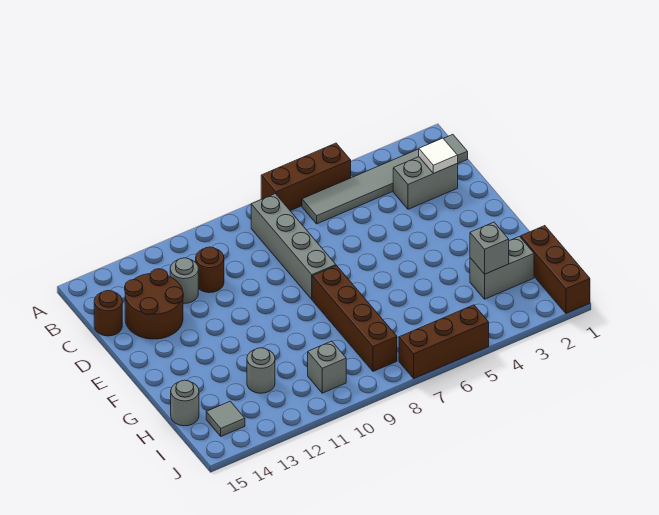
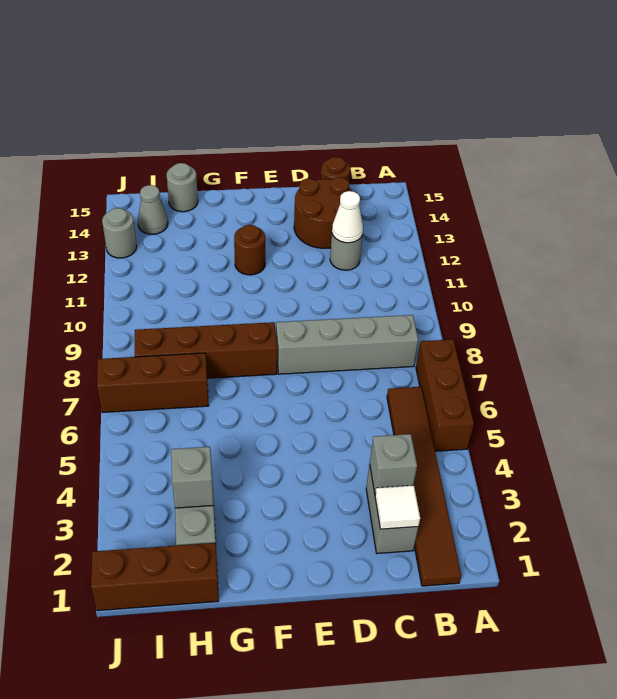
grey 1x6 tile [302,135,468,224] -> brown 1x6 tile [387,387,461,586]
brown 1x1 round brick [196,247,224,293] -> brown 1x1 round brick moved to [234,225,265,275]
none -> white 1x1 cone [332,191,363,243]
grey 1x1 round brick [247,348,275,393] -> grey 1x1 round brick moved to [102,208,137,258]
grey 1x1 brick [308,341,346,393] -> grey 1x1 brick moved to [370,434,417,493]
grey 1x1 tile [206,401,245,436] -> grey 1x1 cone [138,185,168,234]
brown 1x3 brick [399,305,489,378] -> brown 1x3 brick turned to [97,353,209,413]

